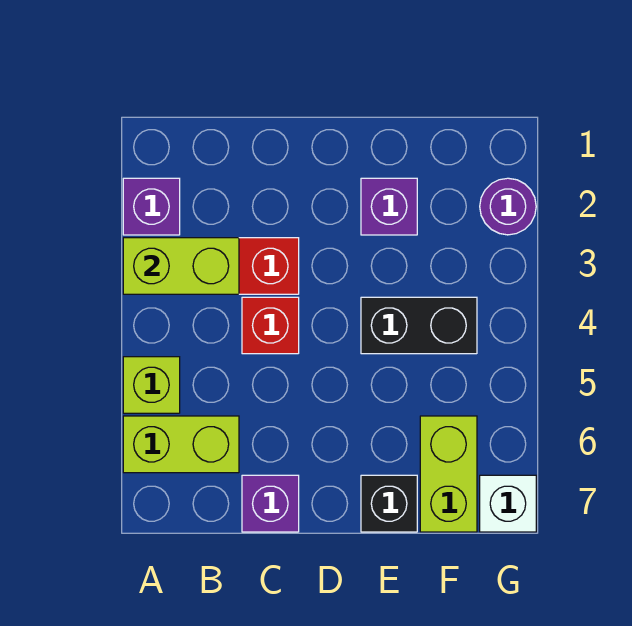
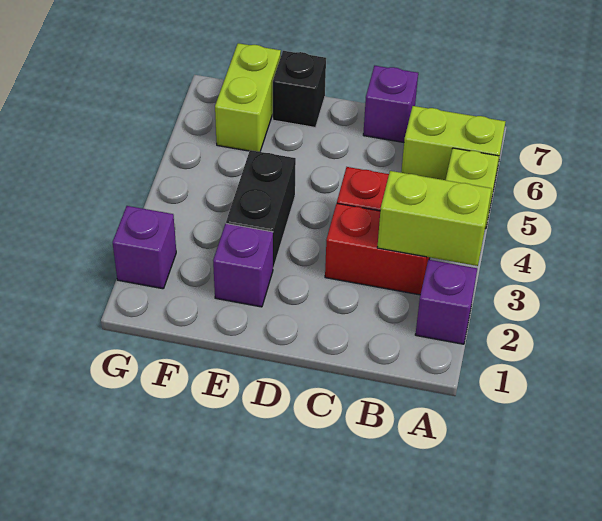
black 1x2 brick [361,297,477,354] -> black 1x2 brick turned to [226,150,296,268]
purple 1x1 round brick [480,178,536,235] -> purple 1x1 brick [113,206,176,289]
white 1x1 brick [480,475,536,532] -> none

